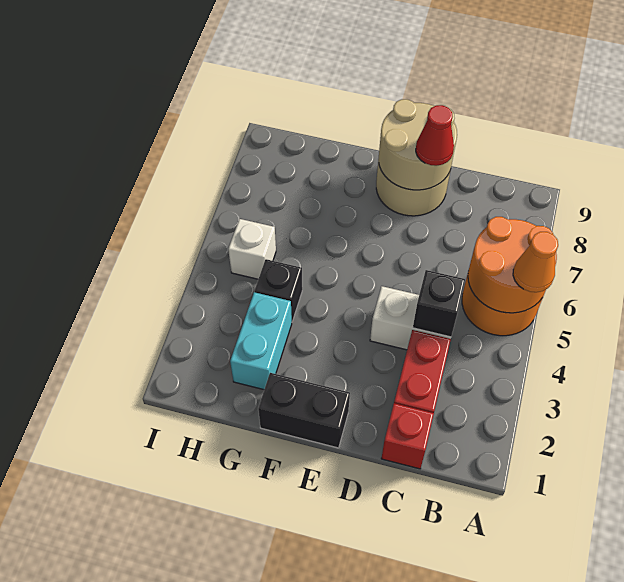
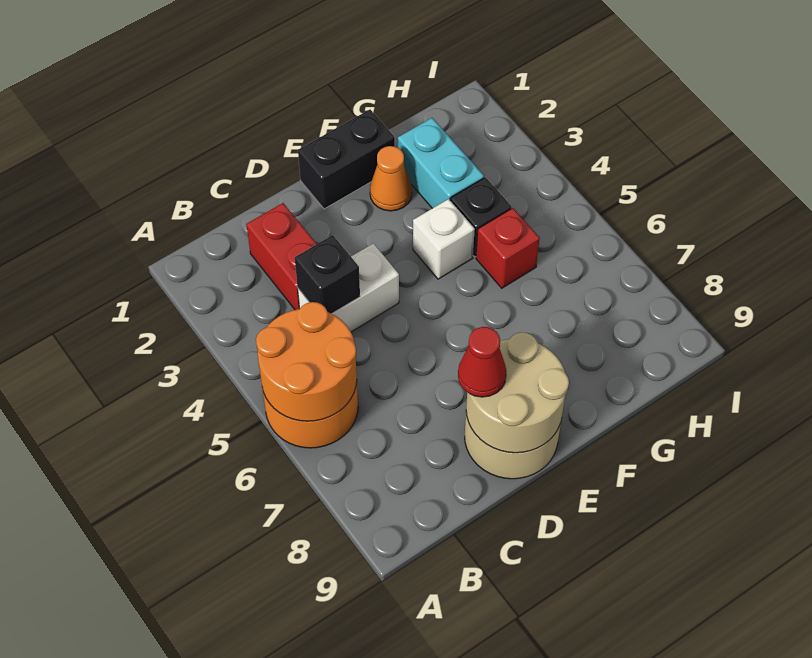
orange 1x1 cone [513,232,558,292] -> orange 1x1 cone moved to [370,146,412,211]
red 1x1 brick [381,403,434,469] -> red 1x1 brick moved to [476,208,540,288]
white 1x1 brick [228,219,276,279] -> white 1x1 brick moved to [413,199,475,279]

